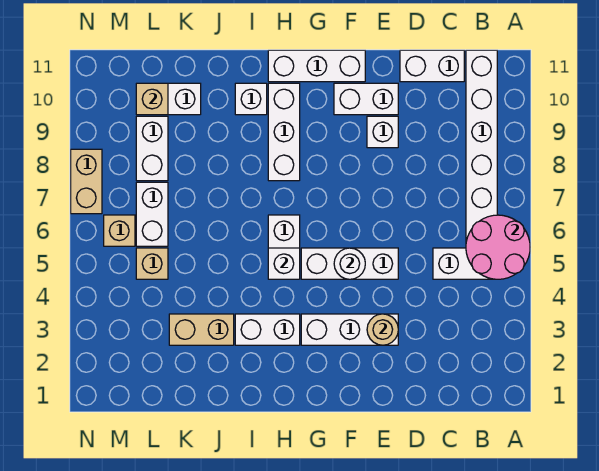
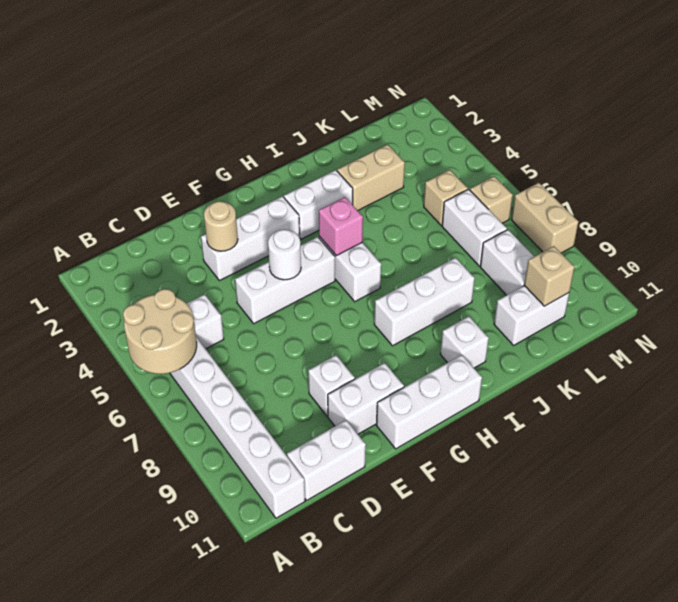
pink 2x2 round brick [466,215,530,279] -> tan 2x2 round brick [123,289,197,374]
white 1x1 brick [268,248,300,279] -> pink 1x1 brick [319,197,363,256]
white 1x3 brick [268,83,300,181] -> white 1x3 brick turned to [374,258,475,346]

